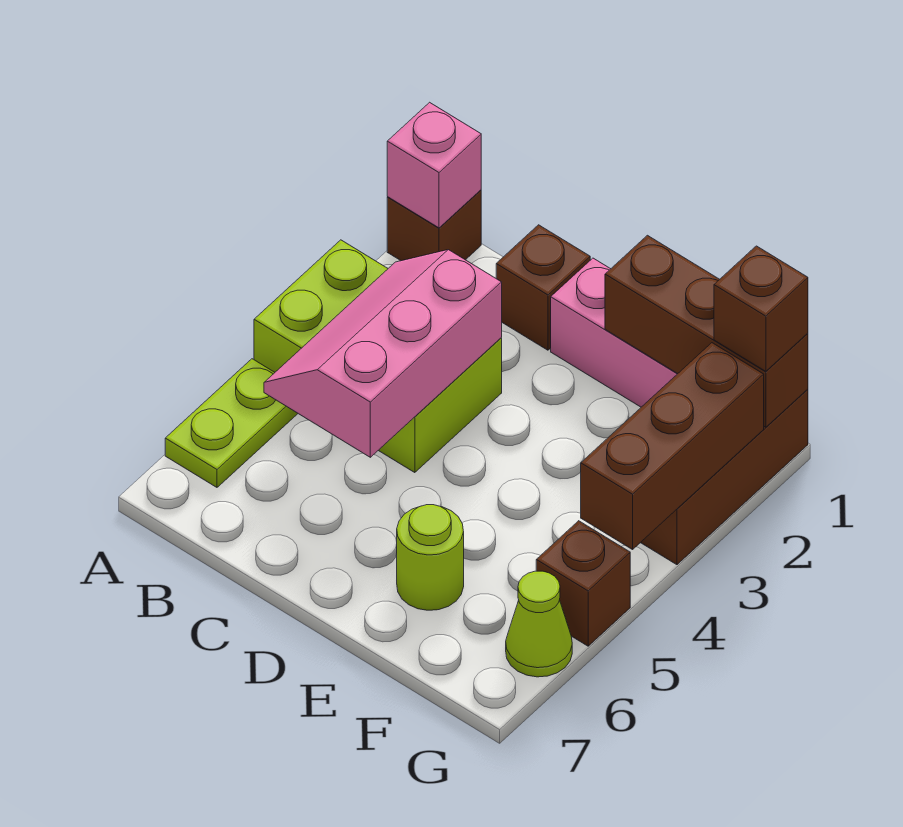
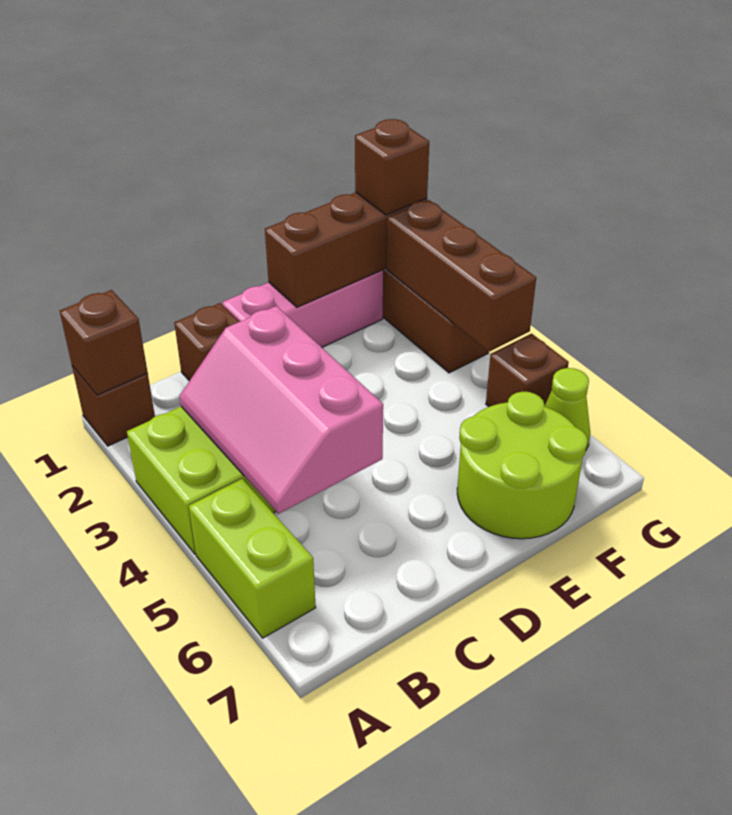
pink 1x1 brick [387,102,481,228] -> brown 1x1 brick [60,290,148,395]
lime 1x2 plate [165,359,298,487] -> lime 1x2 brick [189,479,316,638]
lime 1x1 round brick [397,505,464,610] -> lime 2x2 round brick [457,392,588,539]

